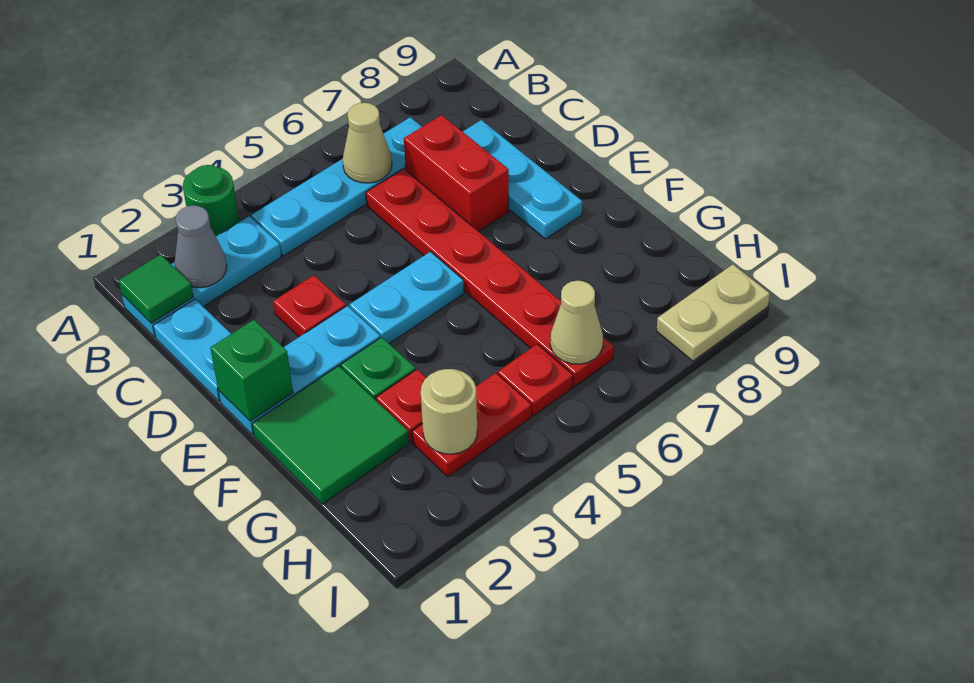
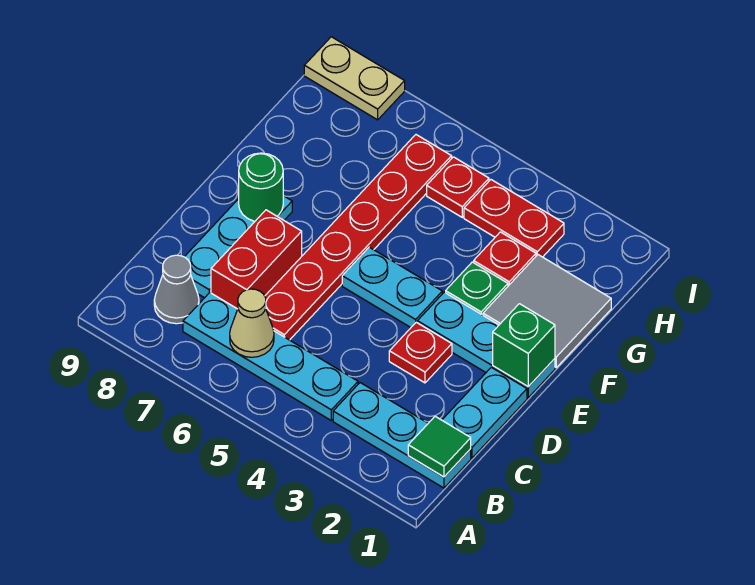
green 1x1 round brick [183,165,239,236] -> green 1x1 round brick moved to [239,153,283,221]
grey 1x1 cone [174,205,227,288] -> grey 1x1 cone moved to [154,255,199,324]
green 2x2 tile [252,366,409,504] -> grey 2x2 tile [483,255,611,367]
tan 1x1 round brick [421,369,477,454] -> none
tan 1x1 cone [550,281,603,364] -> none

